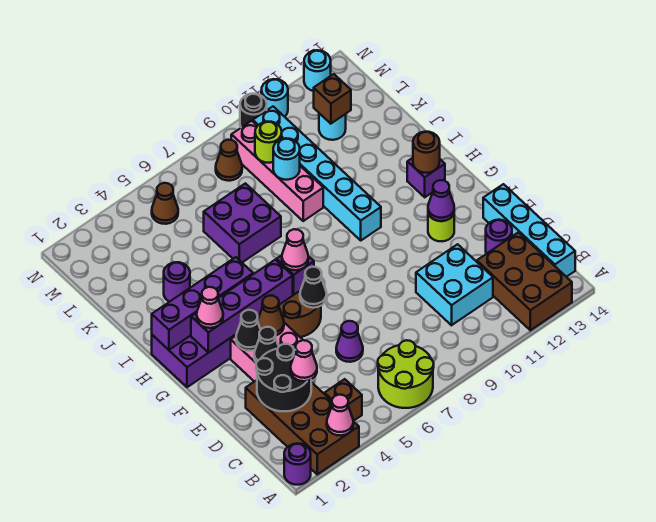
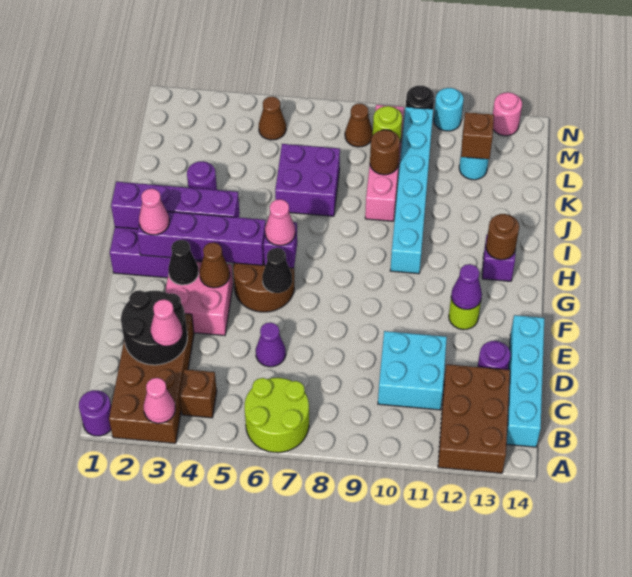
black 1x1 cone [254,327,279,363] -> none
cyan 1x1 round brick [273,138,300,180] -> brown 1x1 round brick [370,130,400,175]
cyan 1x1 round brick [304,50,331,91] -> pink 1x1 round brick [493,92,522,136]

